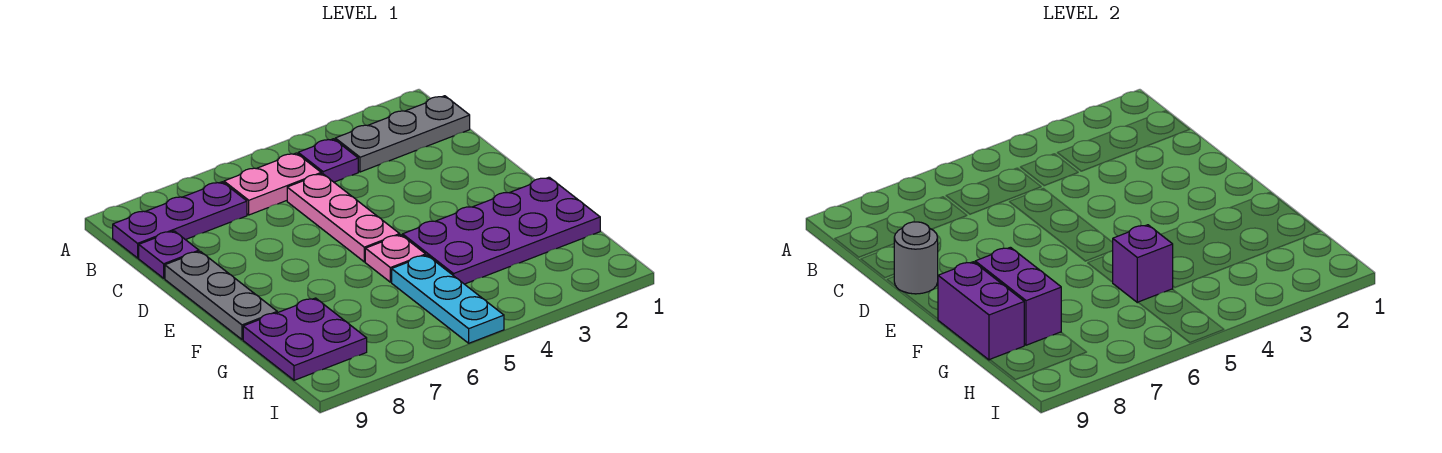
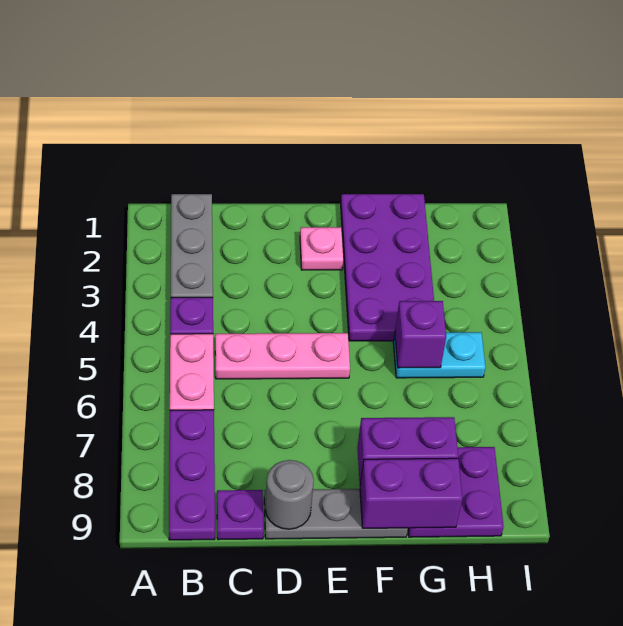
pink 1x1 plate [365,235,426,282] -> pink 1x1 plate moved to [300,227,344,270]
cyan 1x3 plate [392,255,504,343] -> cyan 1x2 plate [393,332,486,378]

